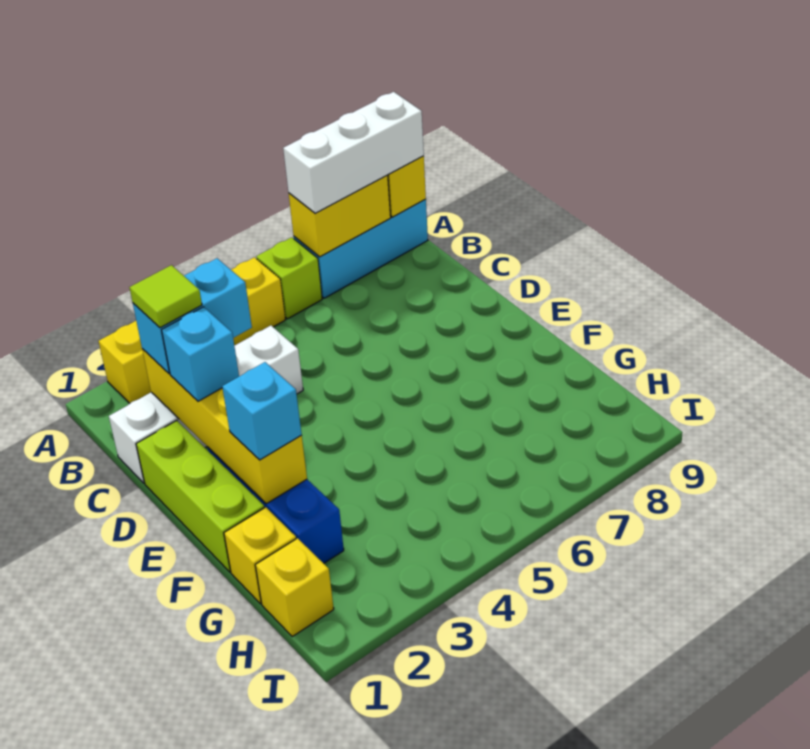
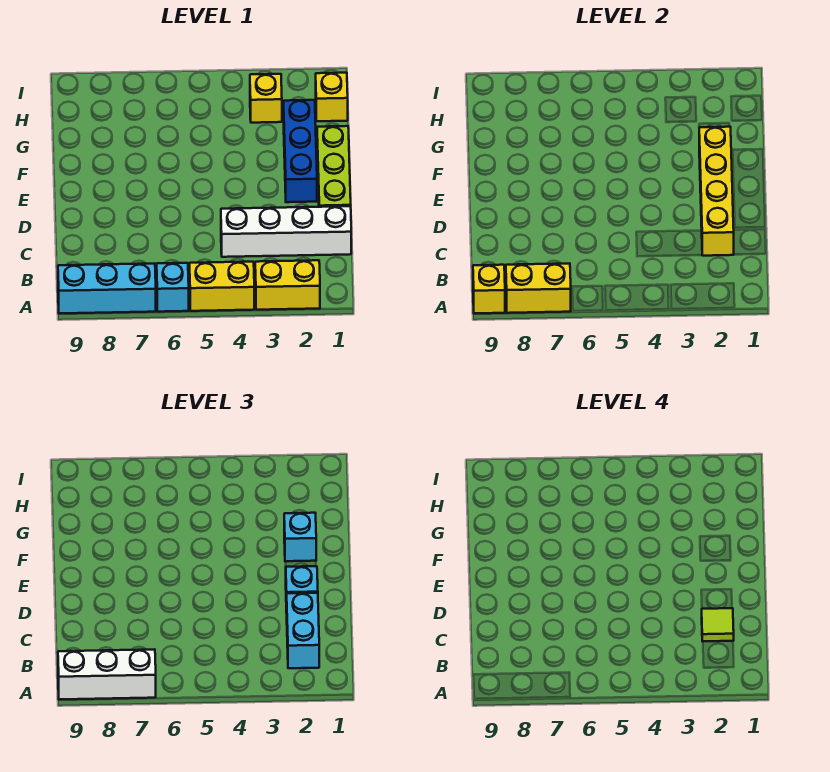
lime 1x1 brick [256,237,322,319] -> cyan 1x1 brick [157,263,189,312]
cyan 1x2 brick [133,258,252,373] -> cyan 1x2 brick turned to [287,593,319,668]
yellow 1x1 brick [224,507,296,604] -> yellow 1x1 brick moved to [250,74,282,123]

